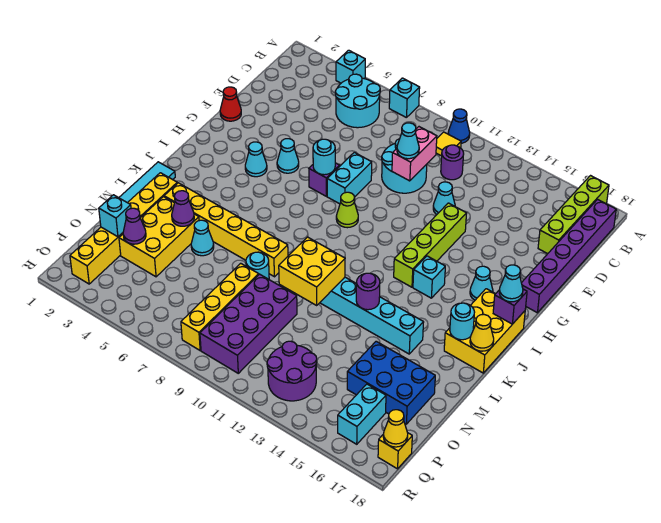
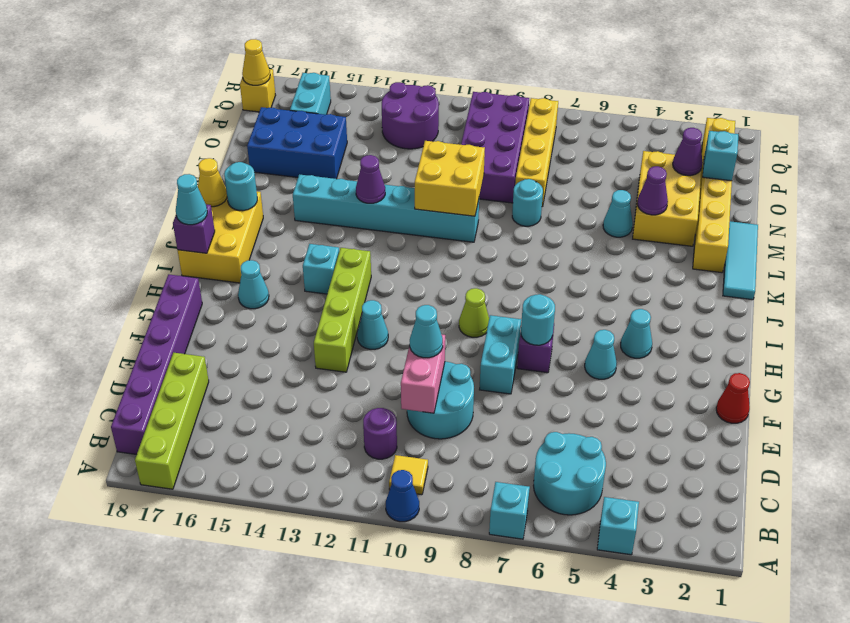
cyan 1x1 cone [433,182,455,214] -> cyan 1x1 cone moved to [357,300,388,349]
yellow 1x6 brick [164,183,288,277] -> none
purple 1x1 round brick [356,273,380,310] -> purple 1x1 cone [356,155,385,203]

